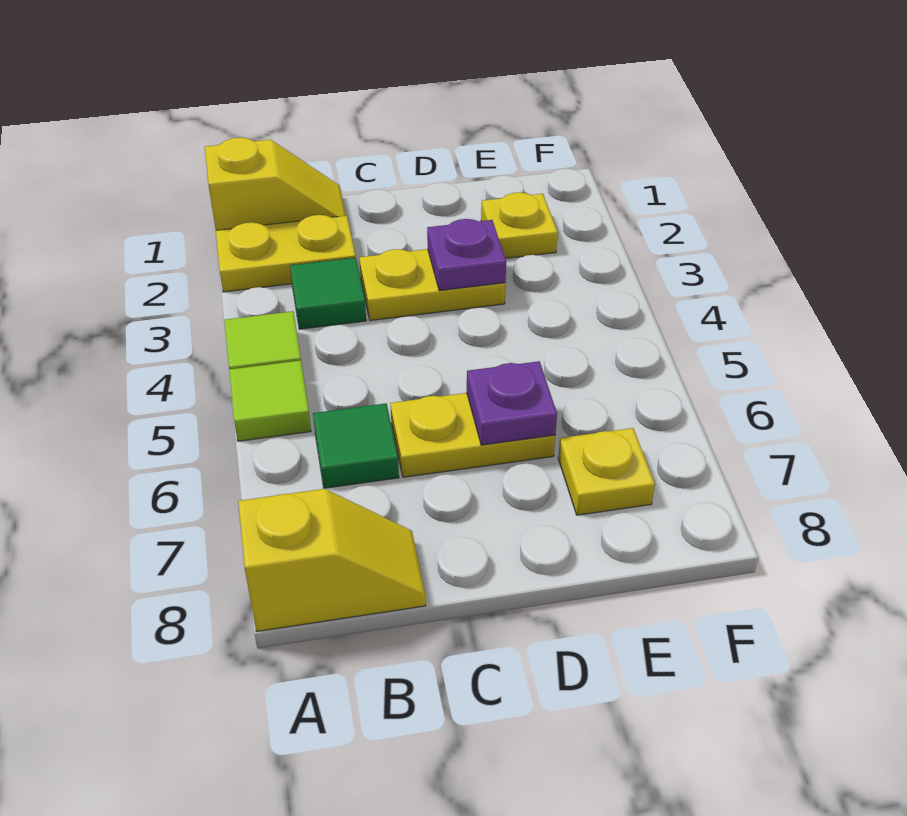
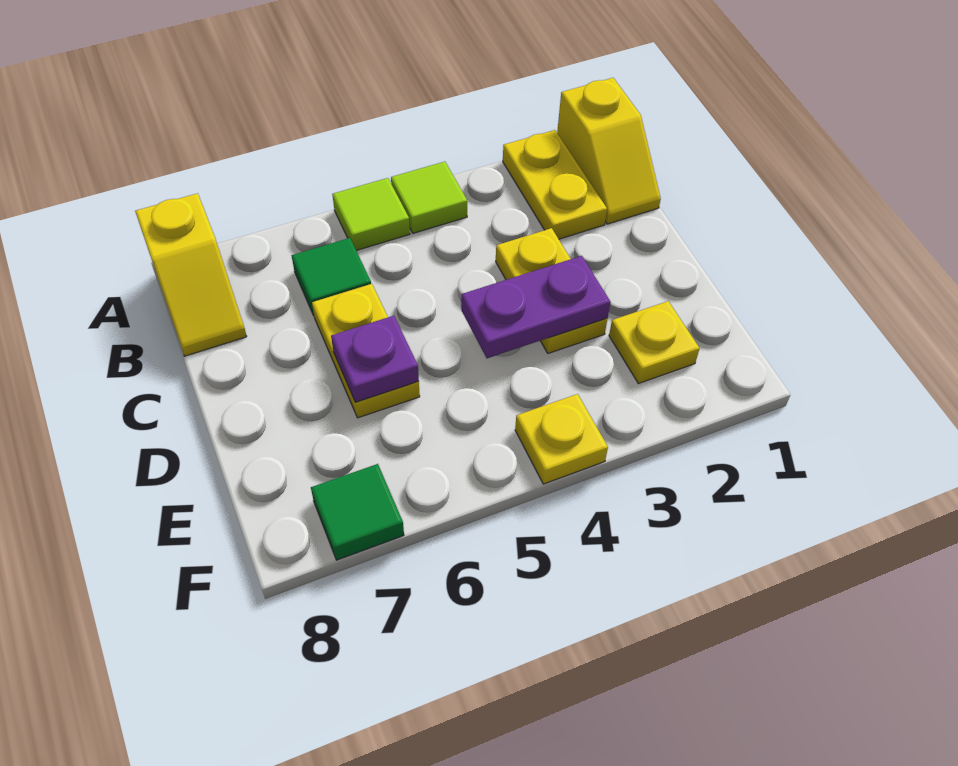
green 1x1 tile [290,258,366,329] -> green 1x1 tile moved to [311,464,404,560]
purple 1x1 plate [427,219,506,291] -> purple 1x2 plate [461,256,610,358]
yellow 1x1 plate [558,428,655,515] -> yellow 1x1 plate moved to [515,394,608,484]

